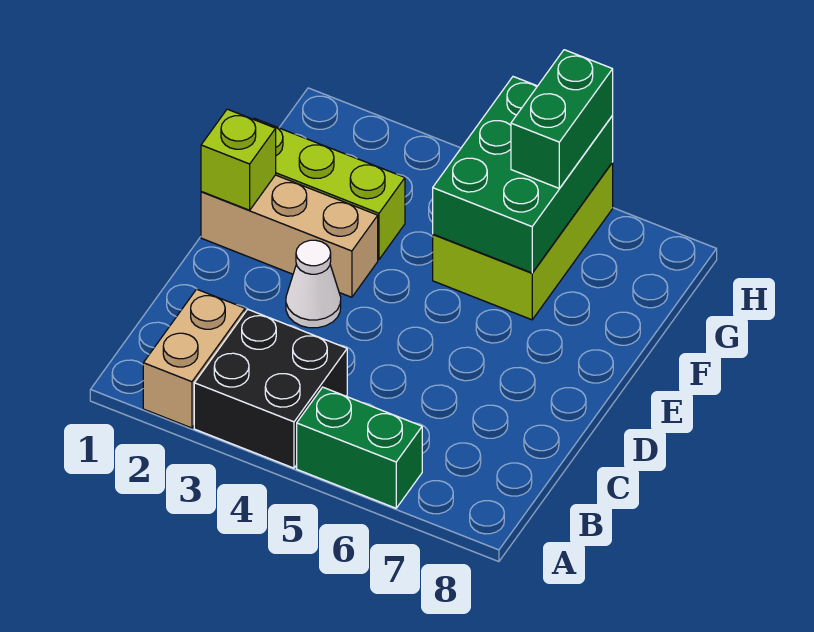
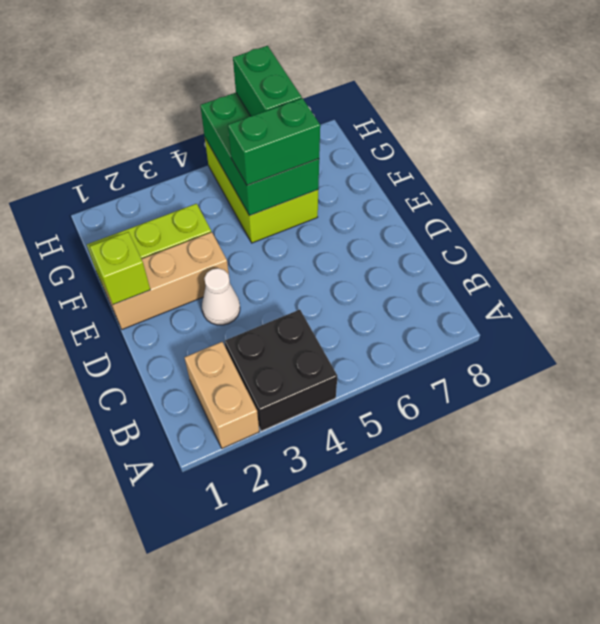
green 1x2 brick [297,387,422,508] -> green 1x2 brick moved to [228,98,320,185]

